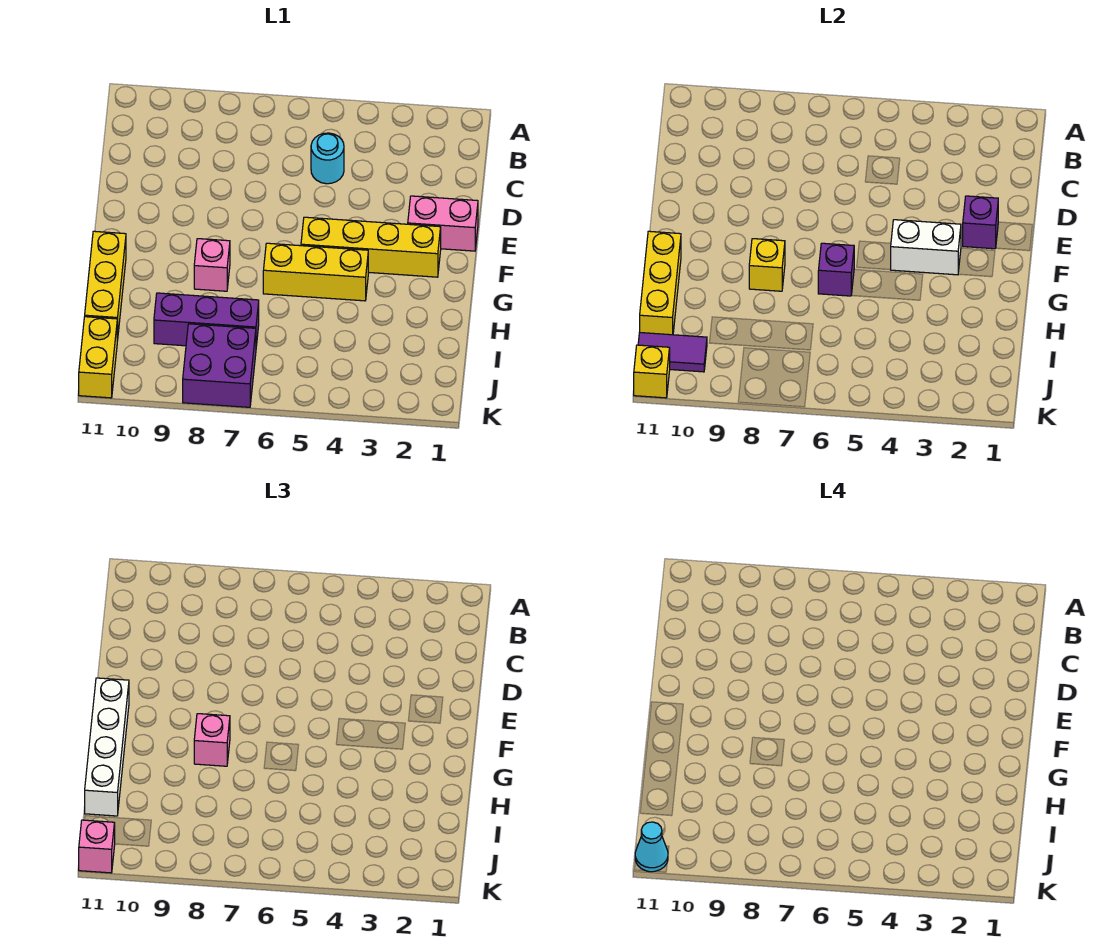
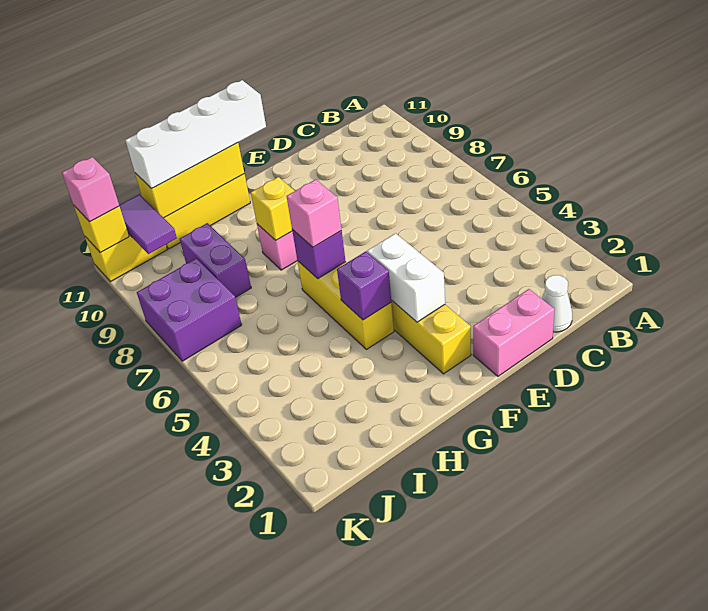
none -> white 1x1 cone [542,275,572,332]
cyan 1x1 round brick [311,133,344,184] -> none
pink 1x2 brick [408,196,478,251] -> pink 1x2 brick turned to [473,289,555,376]
purple 1x1 brick [963,196,998,249] -> purple 1x1 brick moved to [337,252,391,320]
pink 1x1 brick [194,714,230,766] -> pink 1x1 brick moved to [287,179,342,247]
purple 1x3 brick [154,293,259,346] -> purple 1x2 brick [180,223,251,298]
cyan 1x1 cone [635,822,668,872] -> none

